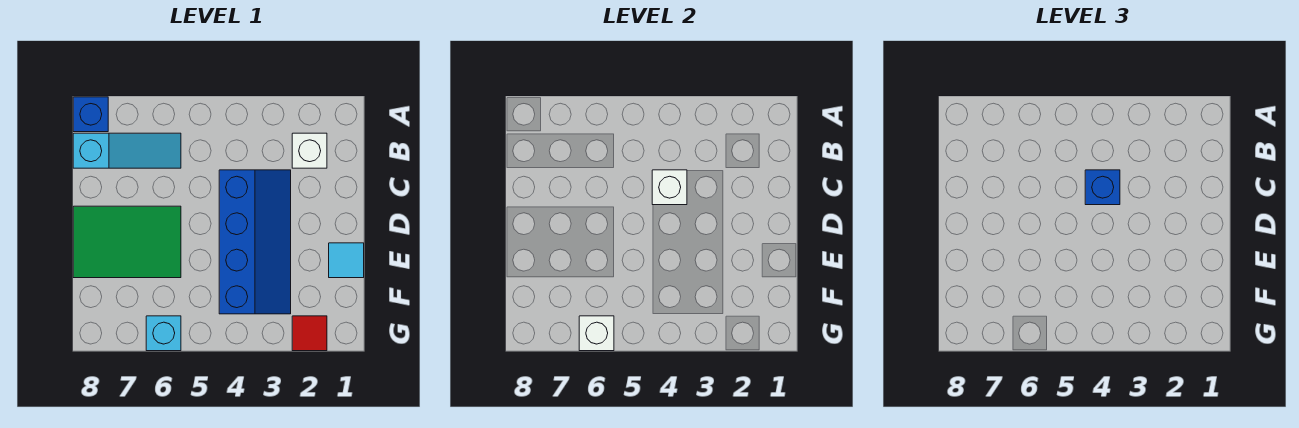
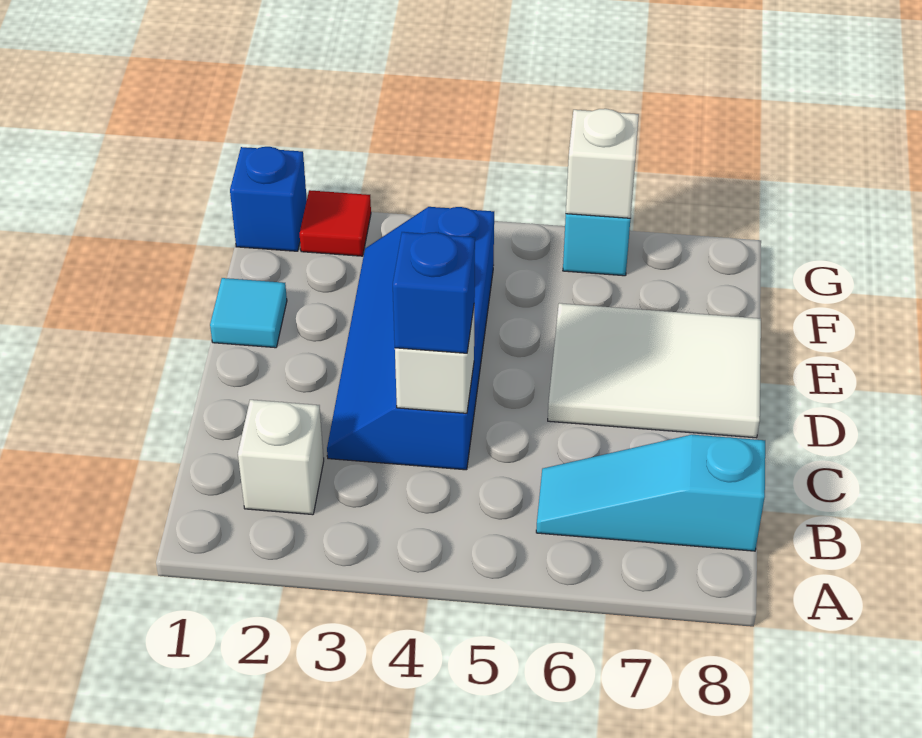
blue 1x1 brick [73,97,108,132] -> blue 1x1 brick moved to [230,147,307,251]
green 2x3 tile [73,206,181,278] -> white 2x3 tile [548,303,761,438]

